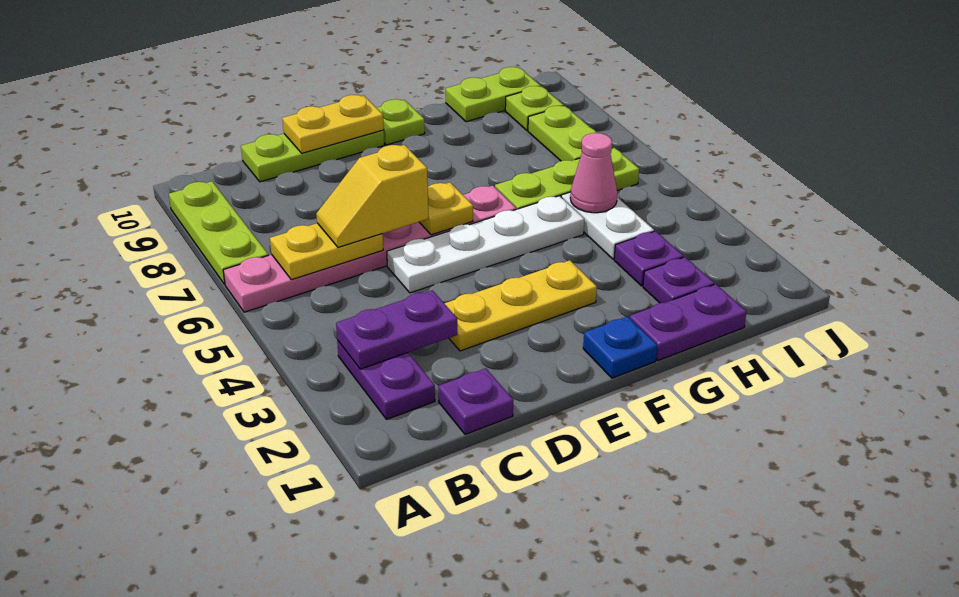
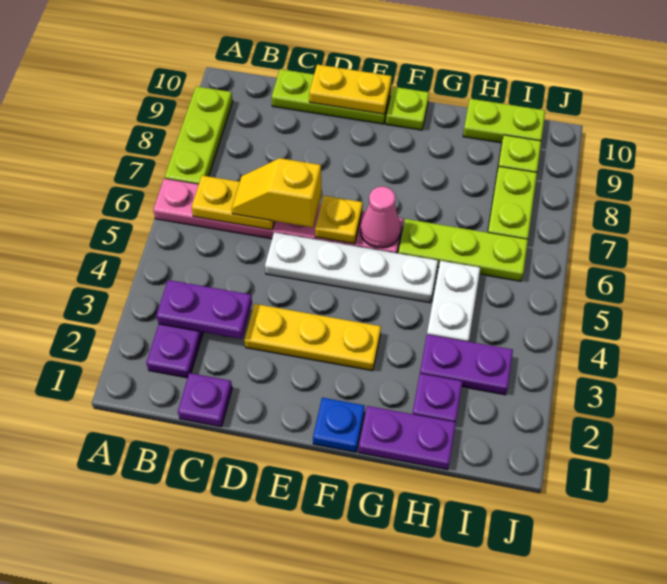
purple 1x1 plate [614,231,683,286] -> purple 1x2 plate [420,334,513,395]
pink 1x1 cone [570,133,618,213] -> pink 1x1 cone moved to [360,187,400,248]

